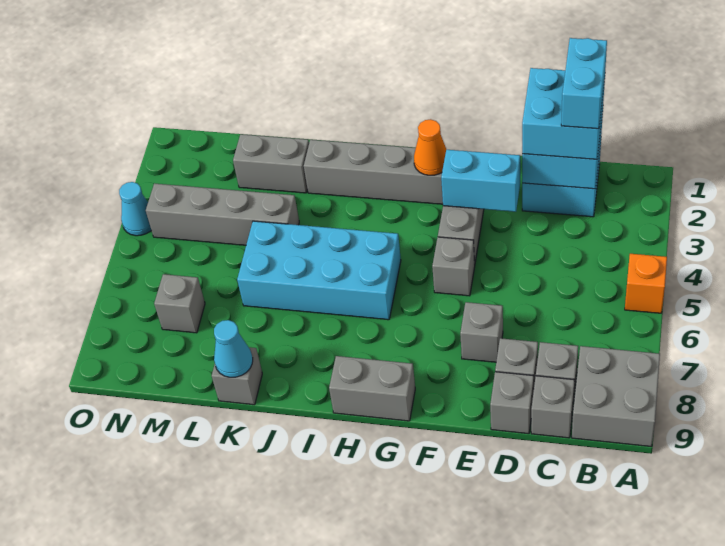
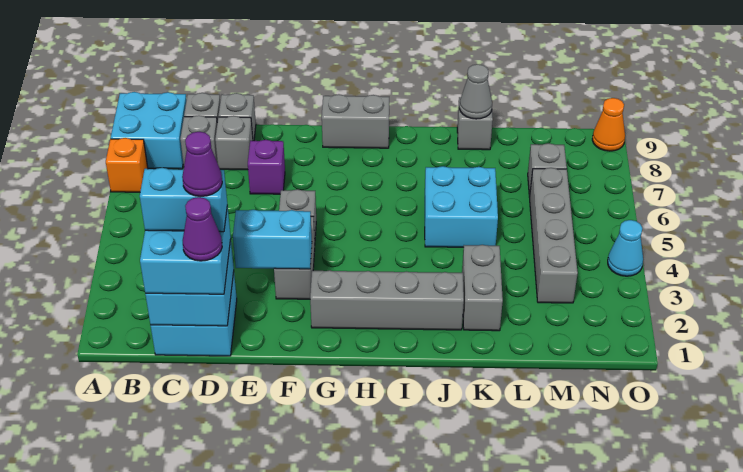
orange 1x1 brick [625,254,667,313] -> orange 1x1 brick moved to [106,138,148,192]
grey 2x2 brick [572,346,660,447] -> cyan 2x2 brick [111,92,187,169]
cyan 1x2 brick [561,38,607,129] -> cyan 1x2 brick turned to [140,168,227,232]
none -> purple 1x1 cone [183,197,222,261]
none -> purple 1x1 cone [182,132,222,196]
grey 1x1 brick [460,302,503,362] -> purple 1x1 brick [248,140,285,194]
orange 1x1 cone [414,119,447,175] -> orange 1x1 cone moved to [592,98,625,151]
cyan 2x4 brick [237,221,401,320] -> cyan 2x2 brick [425,166,498,247]
grey 1x2 brick [233,134,309,193] -> grey 1x2 brick turned to [462,245,503,331]
grey 1x4 brick [146,184,299,245] -> grey 1x4 brick turned to [530,168,578,303]
cyan 1x1 cone [214,320,253,377] -> grey 1x1 cone [459,64,492,119]

